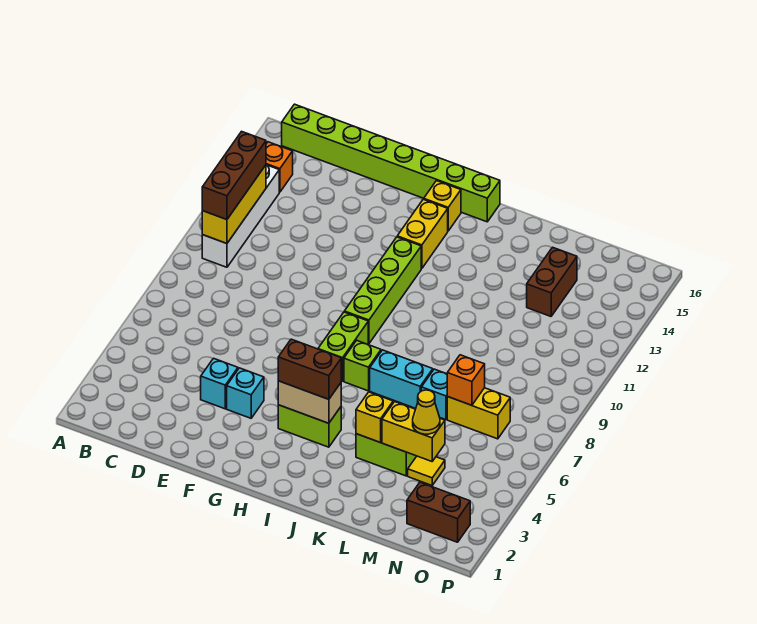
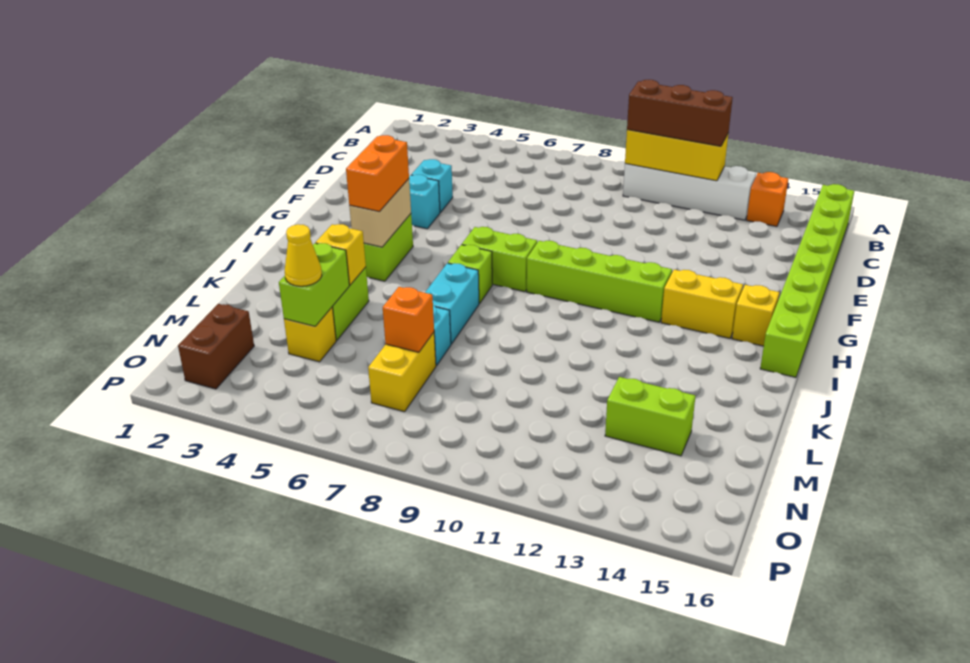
brown 1x2 brick [278,339,341,399] -> orange 1x2 brick [346,135,409,212]
yellow 1x2 brick [382,402,445,461] -> lime 1x2 brick [279,243,349,326]
yellow 1x1 tile [408,456,445,485] -> yellow 1x1 brick [284,307,336,362]
brown 1x2 brick [527,247,577,316] -> lime 1x2 brick [605,377,695,456]

